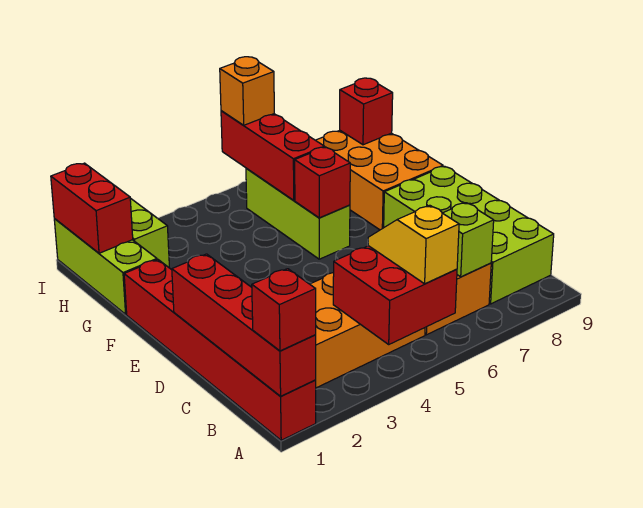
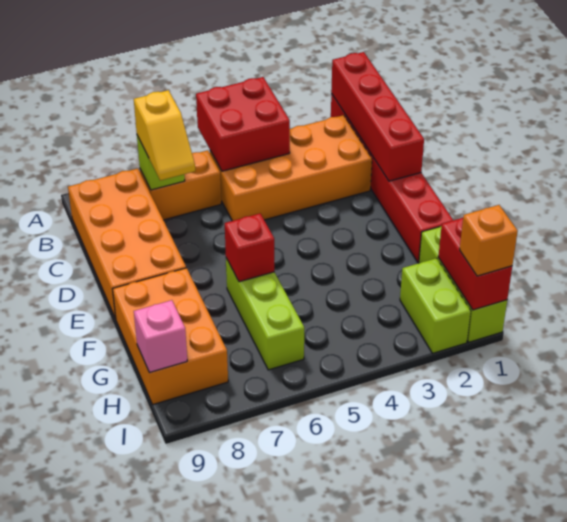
red 1x1 brick [252,269,316,351] -> none
yellow 1x2 slope [368,205,459,284] -> yellow 1x2 slope moved to [134,90,195,180]
lime 2x4 brick [384,166,554,304] -> orange 2x4 brick [68,169,186,319]
red 1x3 brick [221,111,324,200] -> none
red 1x1 brick [340,78,393,145] -> pink 1x1 brick [134,300,187,373]
orange 1x1 brick [220,57,274,125] -> orange 1x1 brick moved to [460,205,518,276]

